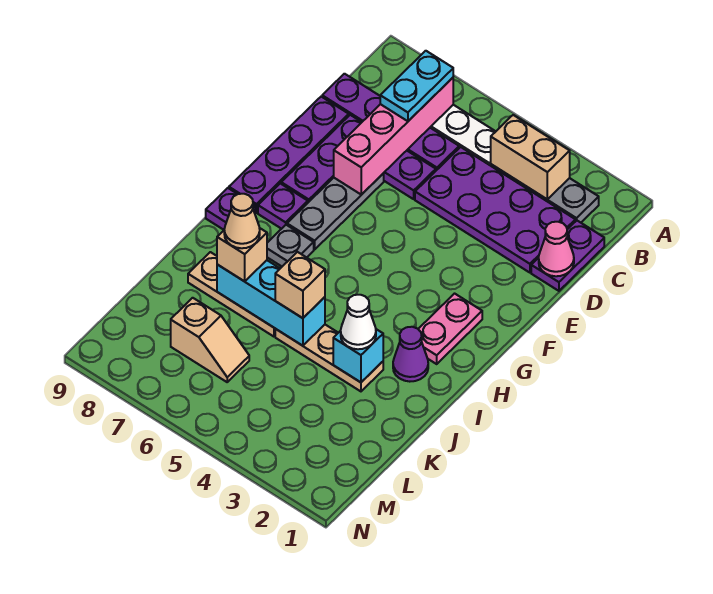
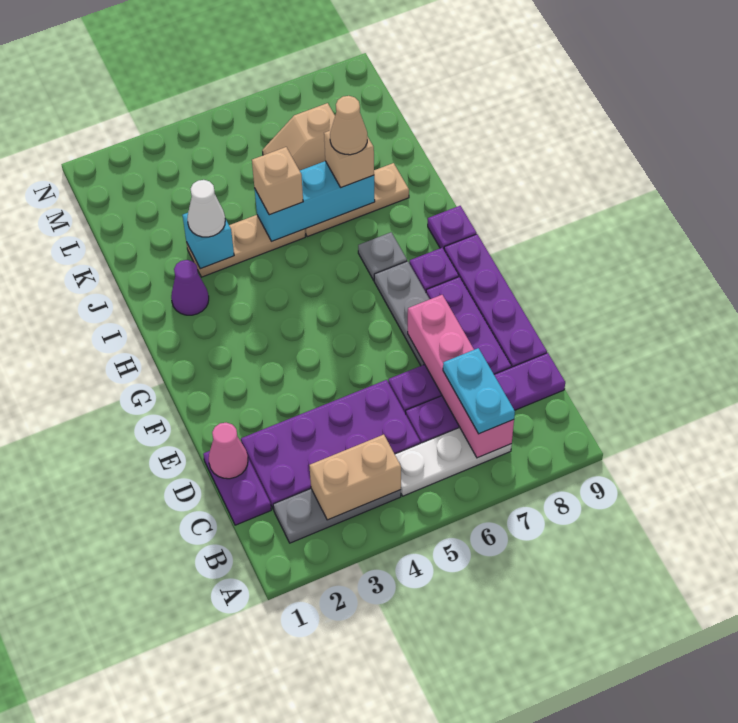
pink 1x2 plate [419,294,482,364] -> none

